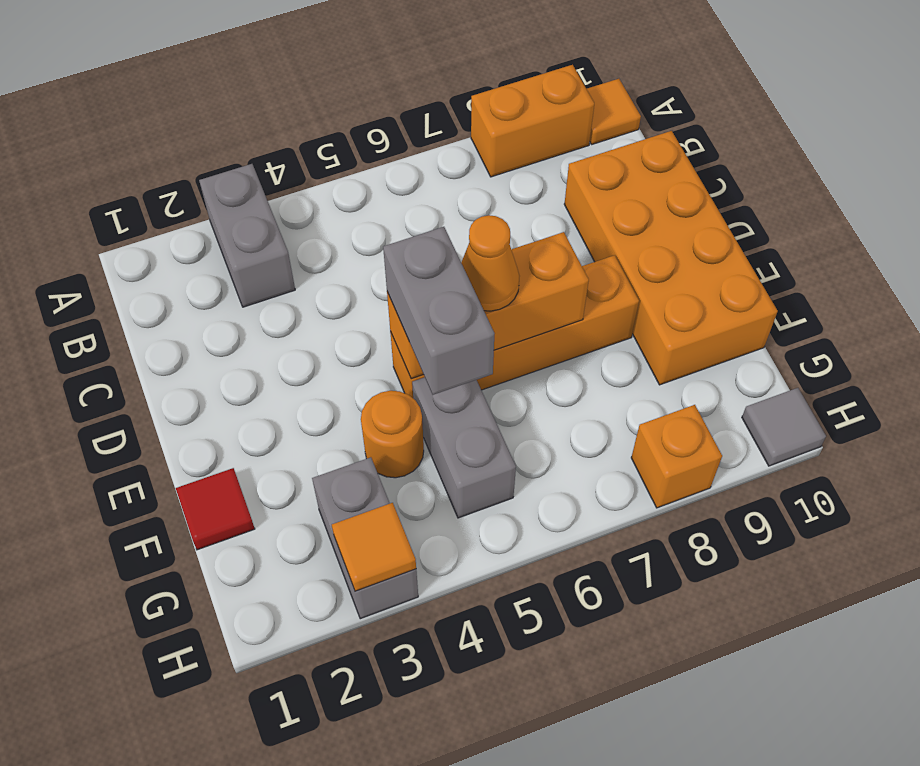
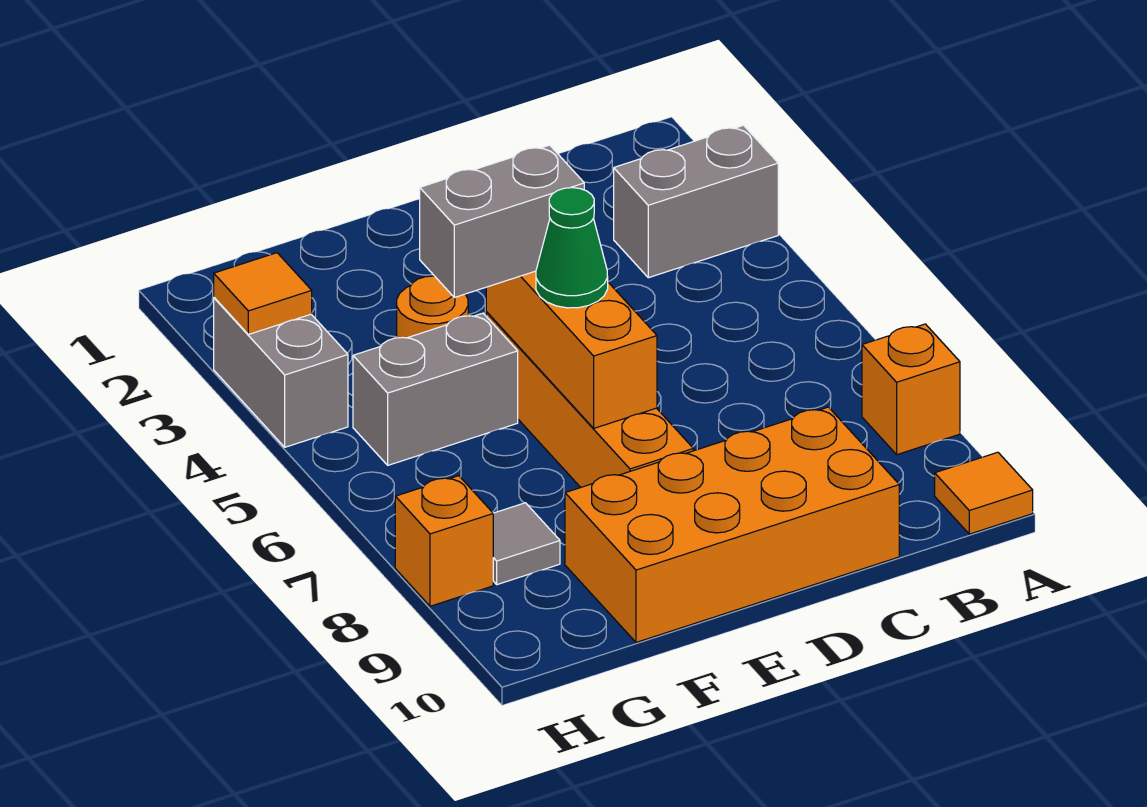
orange 1x2 brick [471,65,594,177] -> orange 1x1 brick [862,324,960,455]
orange 1x1 cone [461,215,519,311] -> green 1x1 cone [536,188,608,308]
red 1x1 tile [176,468,255,550] -> none
grey 1x2 brick [312,457,418,619] -> grey 1x2 brick turned to [214,298,348,447]
grey 1x1 tile [742,388,826,466] -> grey 1x1 tile moved to [493,503,560,585]

